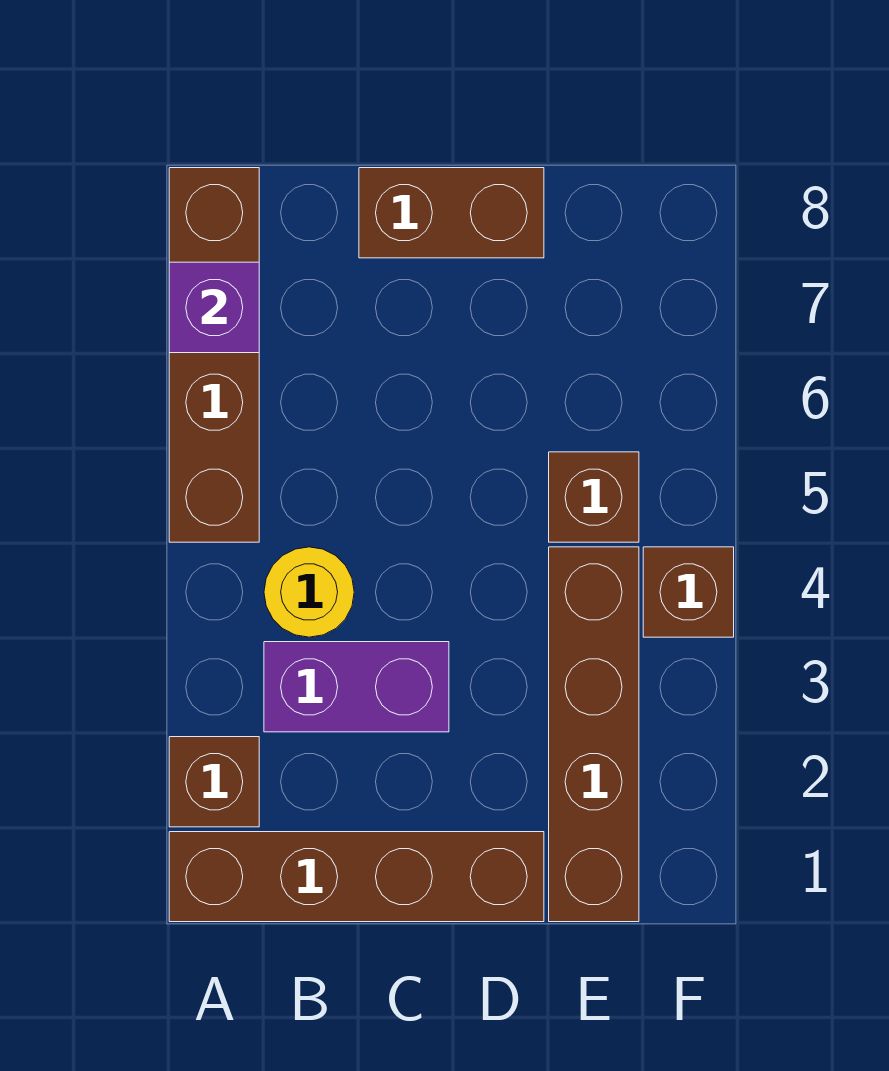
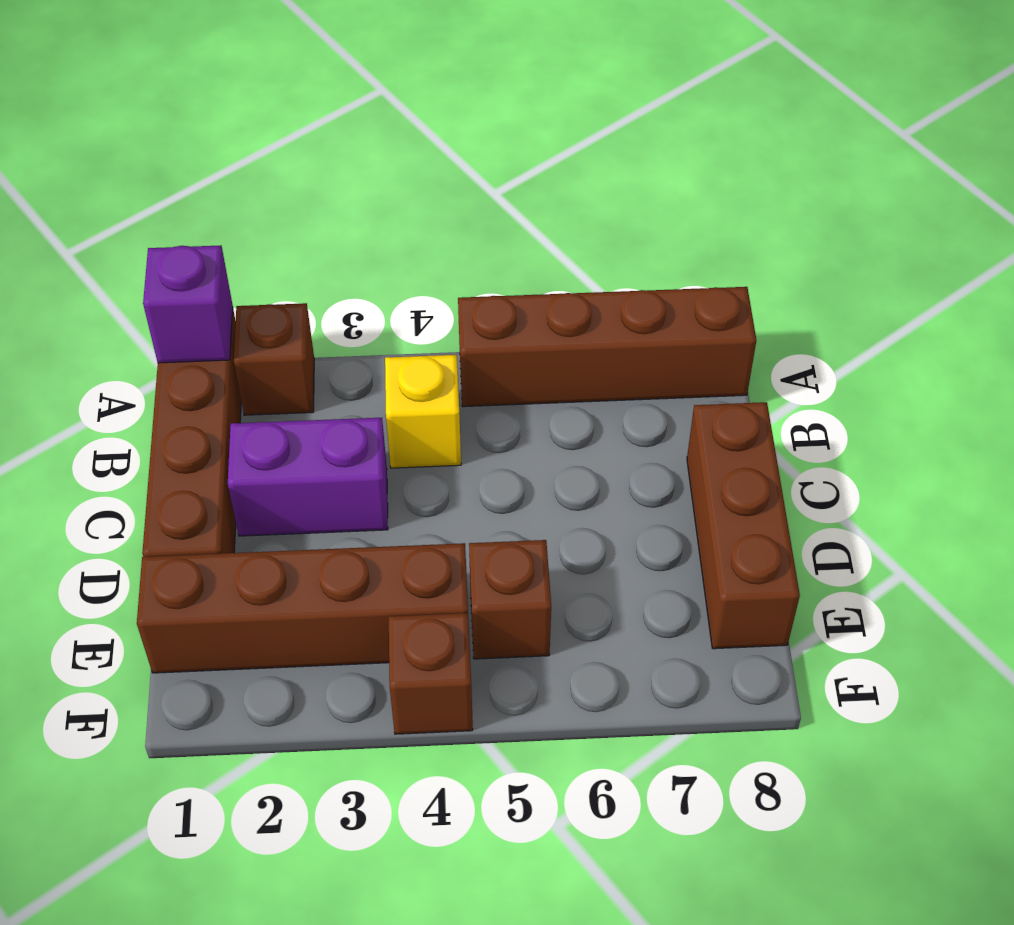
purple 1x1 brick [169,262,259,353] -> purple 1x1 brick moved to [143,245,233,363]
purple 1x2 brick [264,642,449,732] -> purple 1x2 brick turned to [228,418,388,536]
yellow 1x1 round brick [264,547,354,637] -> yellow 1x1 brick [385,355,461,468]
brown 1x2 brick [359,168,544,258] -> brown 1x3 brick [687,402,800,649]

